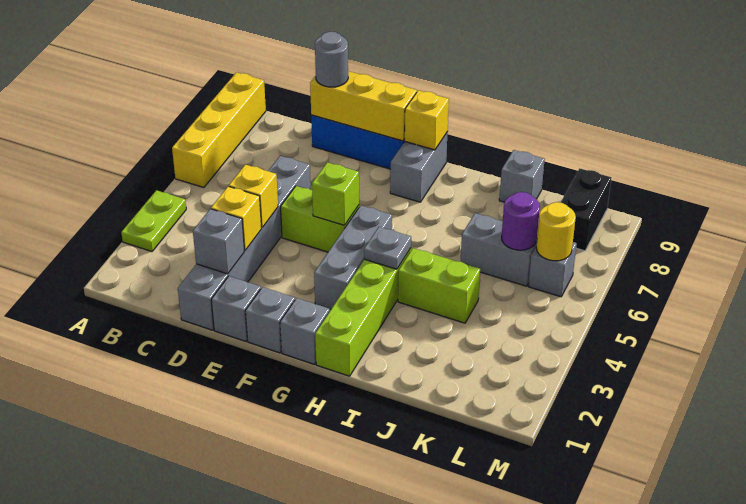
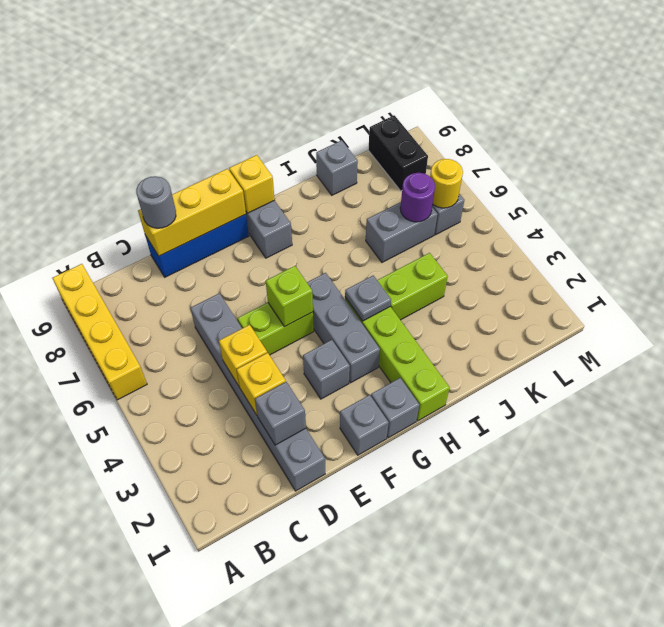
lime 1x2 plate [121,190,186,252] -> none
grey 1x1 brick [211,276,261,341] -> grey 1x1 brick moved to [303,340,350,399]

